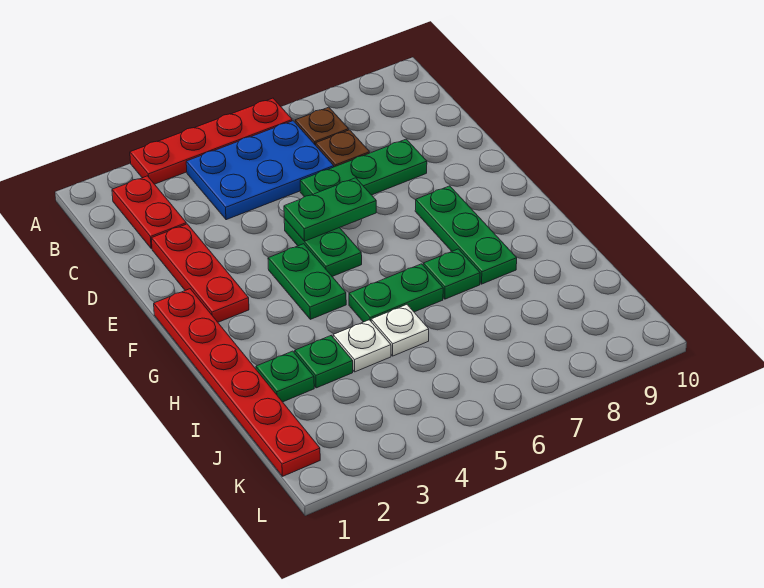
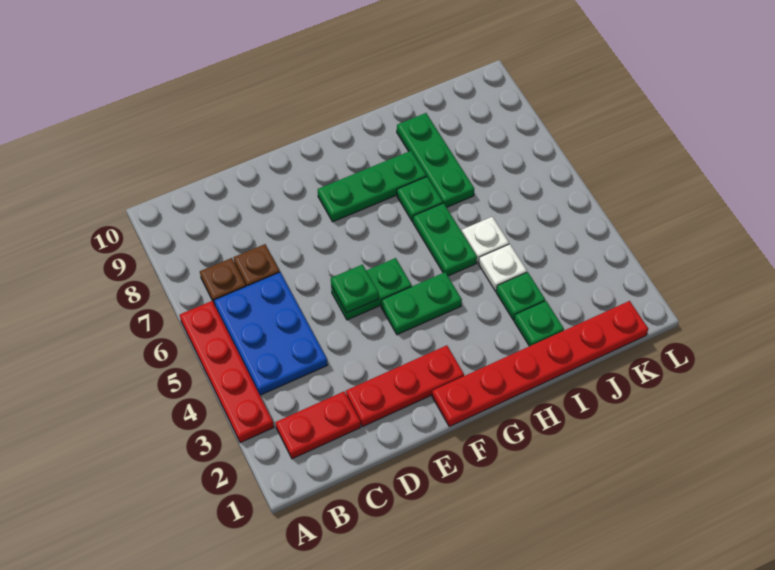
green 1x3 plate [300,139,427,197] -> green 1x3 plate moved to [397,113,474,207]
green 1x2 plate [284,178,376,241] -> green 1x1 plate [331,265,378,313]

